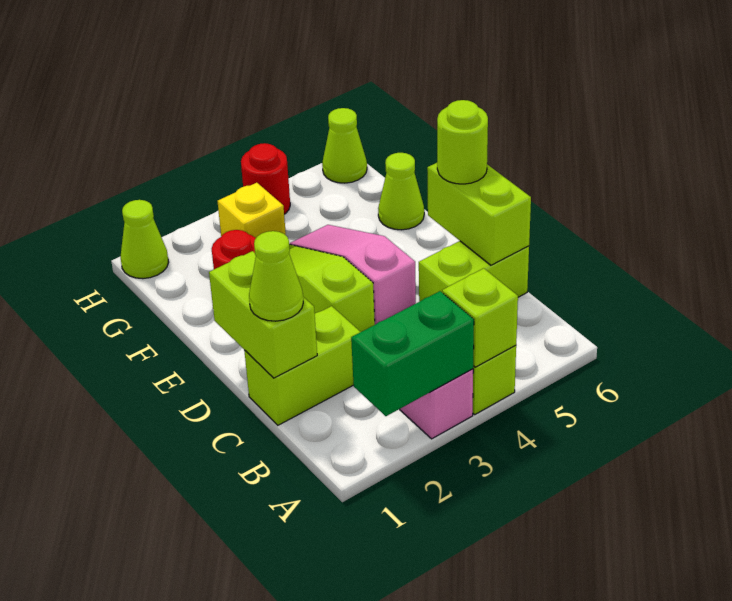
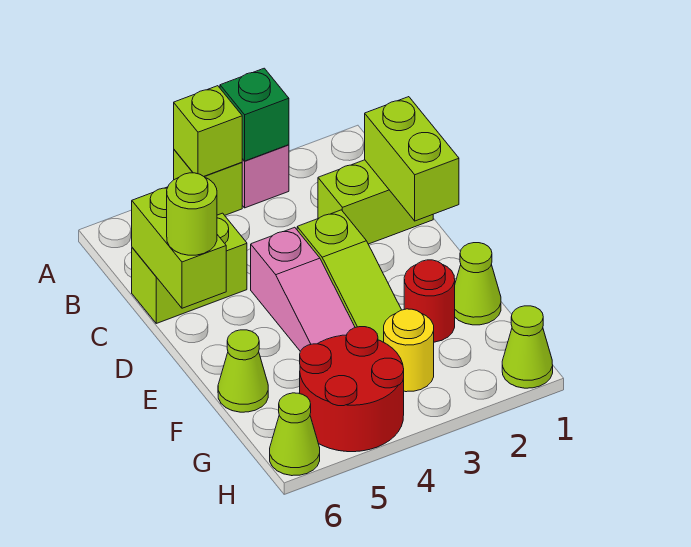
green 1x2 brick [351,291,474,416] -> green 1x1 brick [220,68,289,161]
lime 1x1 cone [249,231,303,321] -> lime 1x1 cone moved to [455,243,501,325]
yellow 1x1 brick [217,183,286,238] -> yellow 1x1 round brick [384,309,434,392]
red 1x1 round brick [241,143,290,214] -> red 2x2 round brick [300,327,404,452]

